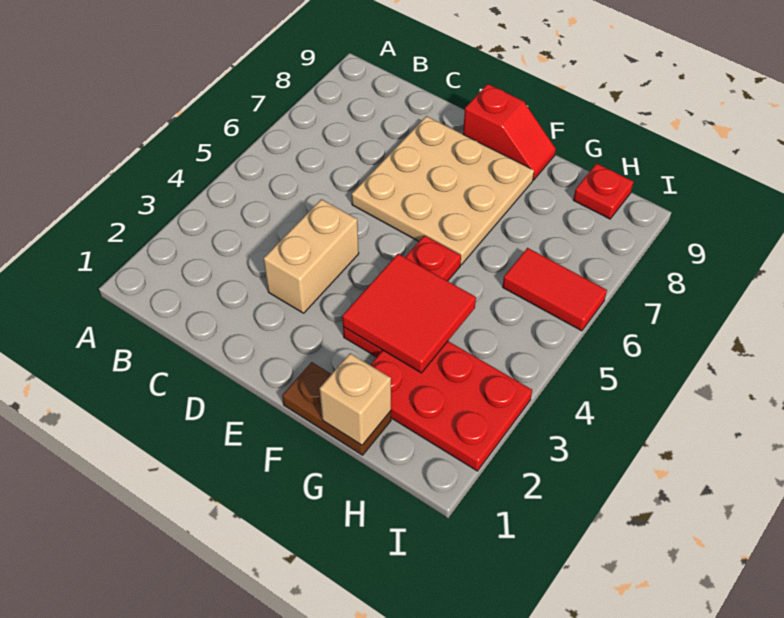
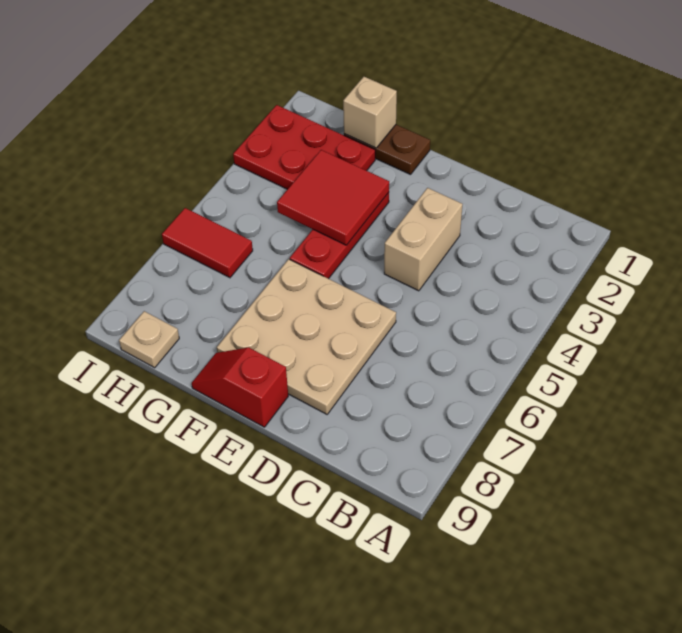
red 1x1 plate [573,163,633,219] -> tan 1x1 plate [119,311,179,368]

